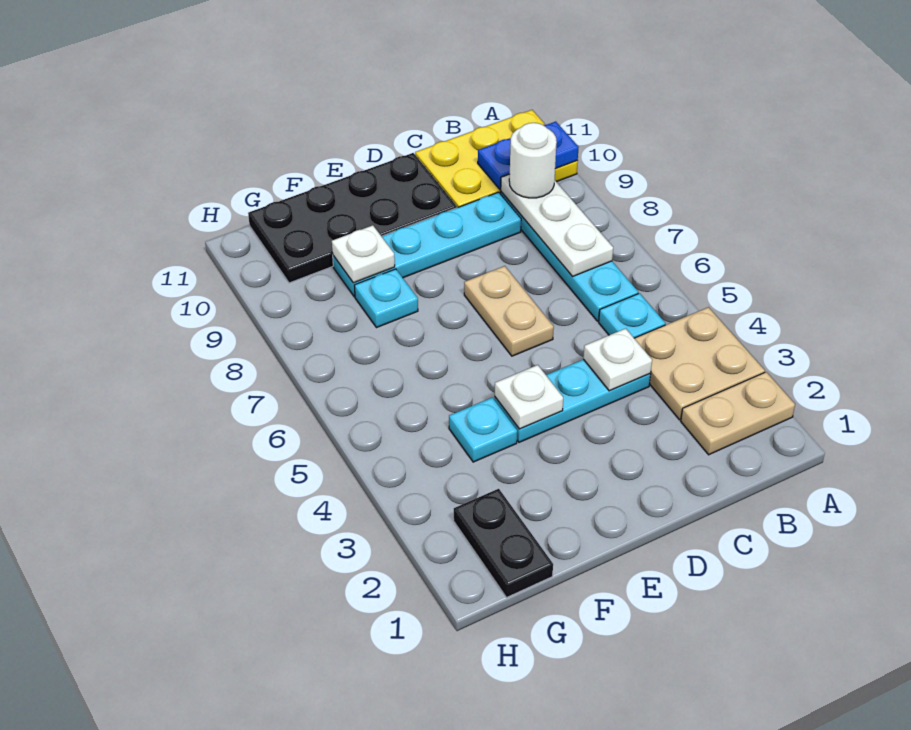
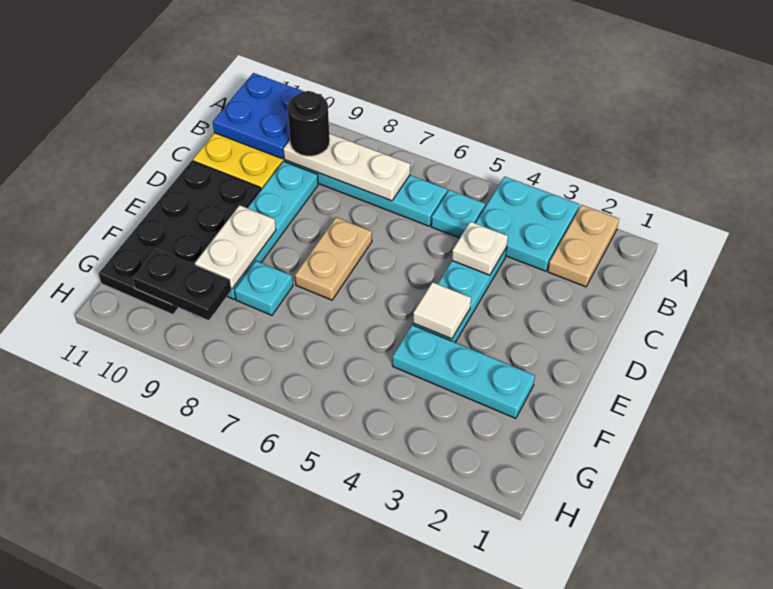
tan 2x2 plate [634,307,765,420] -> cyan 2x2 plate [476,177,580,271]
blue 1x2 plate [478,122,579,189] -> blue 2x2 plate [213,73,303,159]
white 1x1 round brick [509,123,557,198] -> black 1x1 round brick [288,91,330,156]
tan 1x2 plate [464,266,554,356] -> tan 1x2 plate turned to [295,217,372,300]
white 1x1 plate [495,365,563,429] -> white 1x1 tile [413,282,471,339]
cyan 1x1 plate [449,398,517,462] -> cyan 1x3 plate [392,325,535,418]
white 1x1 plate [332,225,395,283] -> white 1x2 plate [195,205,276,289]
black 1x2 plate [454,489,553,597] -> black 1x2 plate moved to [133,249,231,320]

